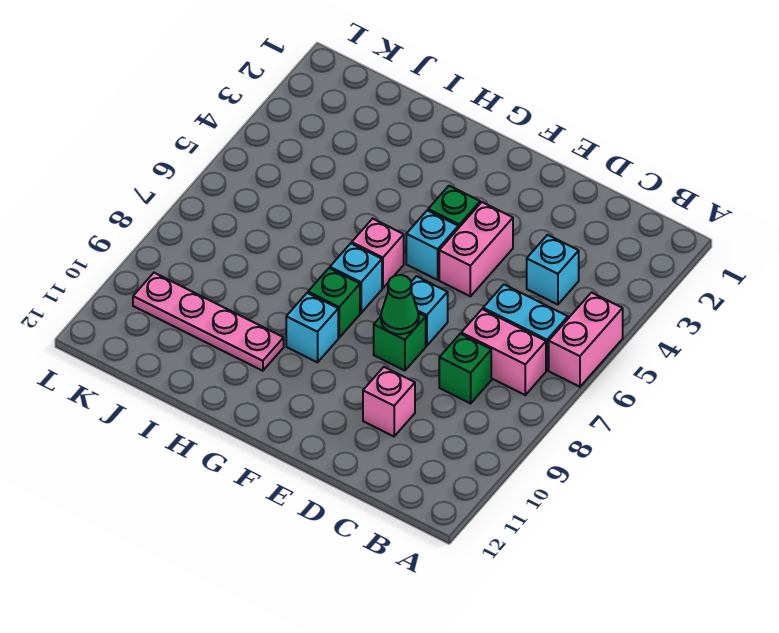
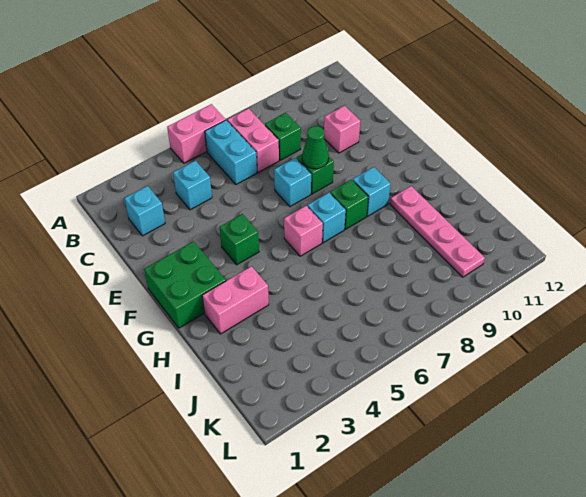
pink 1x2 brick [439,202,513,296] -> pink 1x2 brick moved to [202,266,269,334]
none -> green 2x2 brick [144,241,226,328]
cyan 1x1 brick [406,210,458,280] -> cyan 1x1 brick moved to [124,186,165,236]

